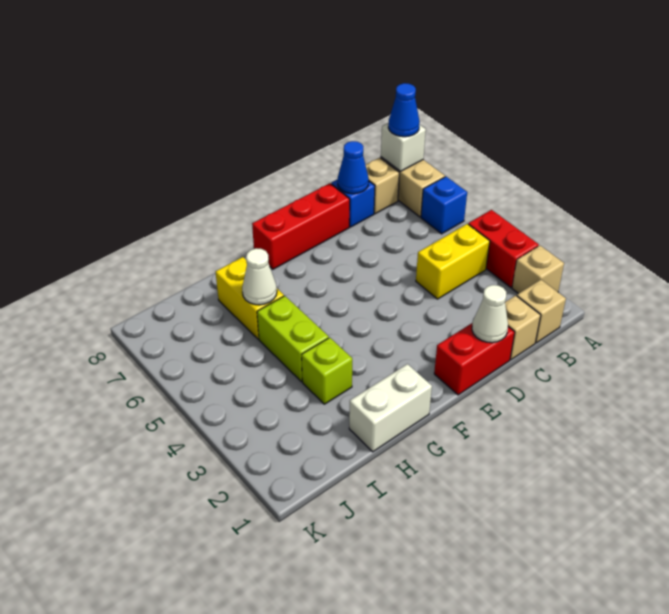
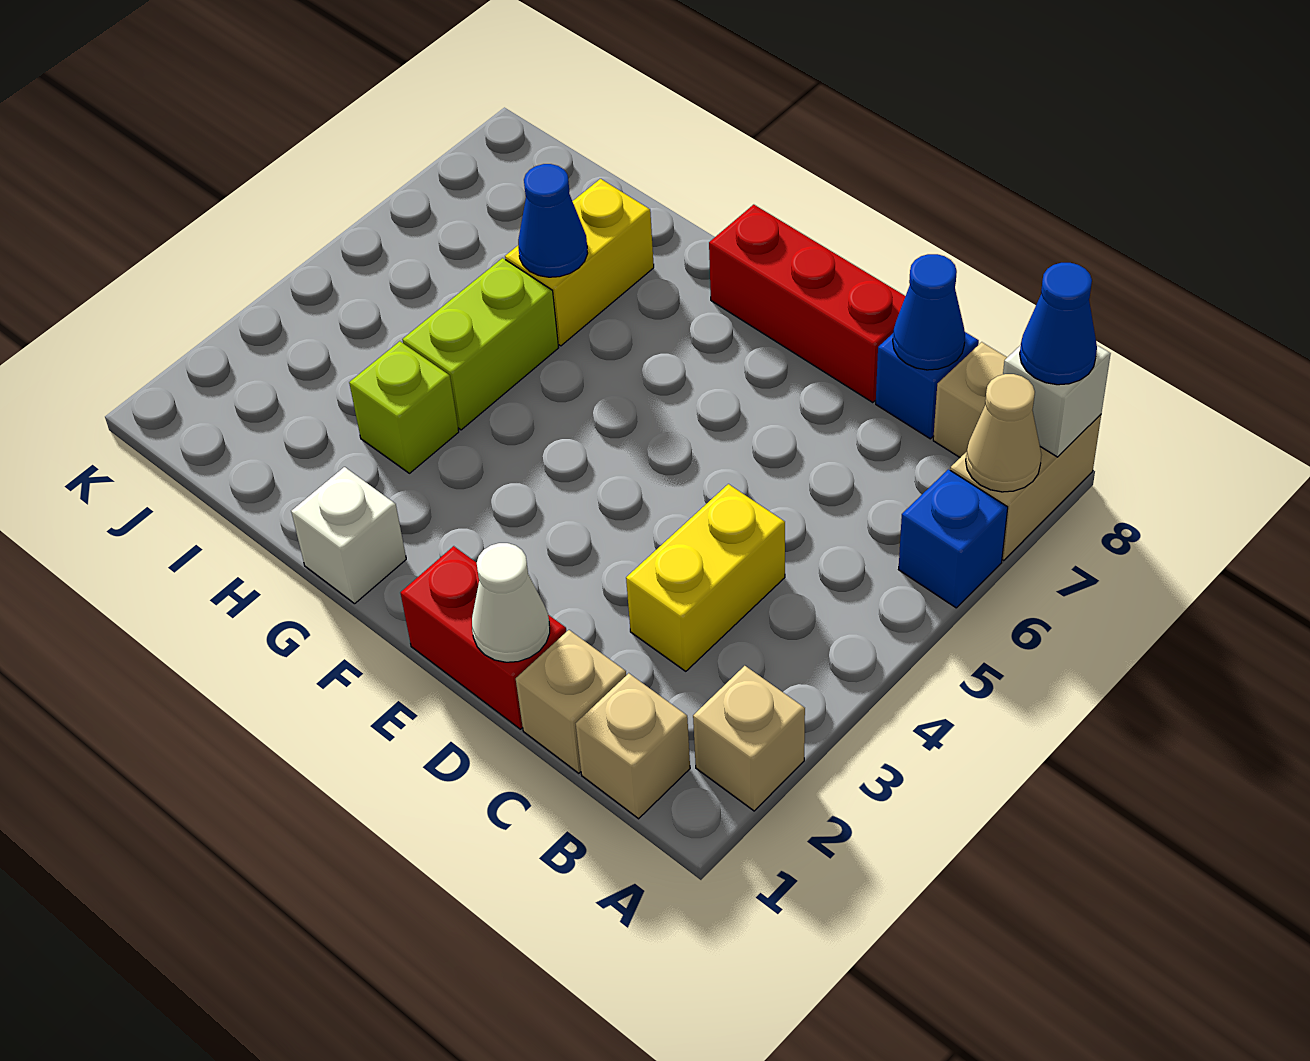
red 1x2 brick [468,210,539,288] -> none
none -> tan 1x1 cone [966,374,1041,492]
yellow 1x2 brick [416,224,490,299] -> yellow 1x2 brick turned to [626,484,785,671]
white 1x2 brick [349,364,432,452] -> white 1x1 brick [291,467,406,604]
white 1x1 cone [242,248,277,305] -> blue 1x1 cone [518,164,588,277]

